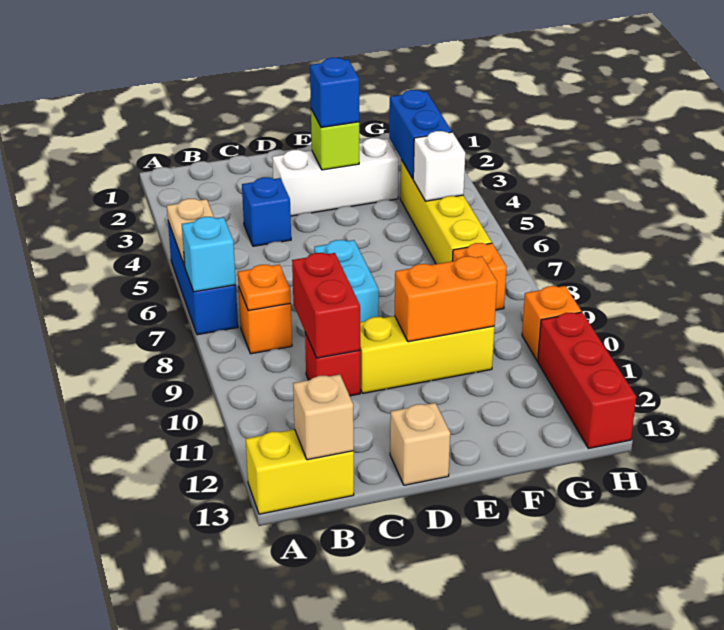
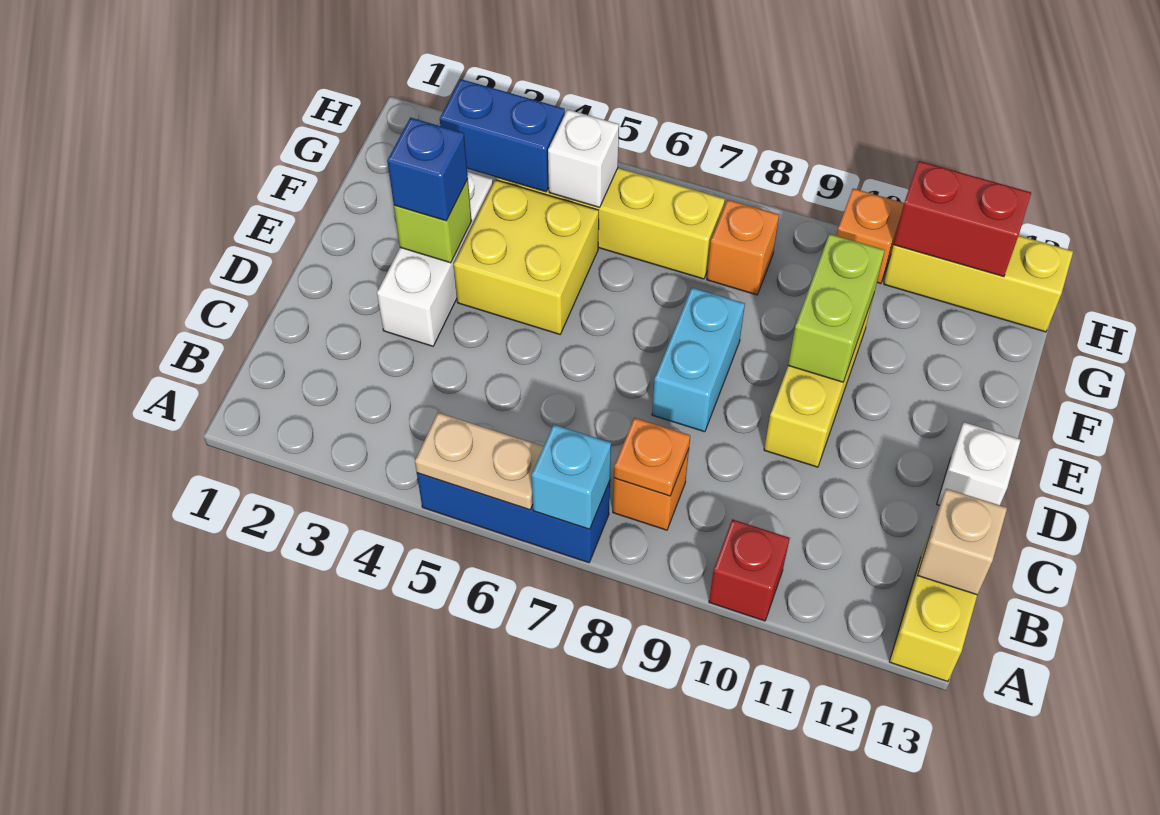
blue 1x1 brick [242,177,291,246] -> none
red 1x2 brick [292,253,360,358] -> red 1x2 brick moved to [894,161,1031,277]
red 1x1 brick [305,333,360,396] -> red 1x1 brick moved to [709,519,790,621]
cyan 1x2 brick [314,240,379,322] -> cyan 1x2 brick turned to [652,288,745,432]
tan 1x1 brick [390,403,450,485] -> white 1x1 brick [937,422,1021,505]
none -> yellow 2x2 brick [454,180,599,334]
orange 1x2 brick [395,256,497,342] -> lime 1x2 brick [788,234,885,382]
red 1x3 brick [538,312,636,449] -> yellow 1x3 brick [884,236,1073,332]

